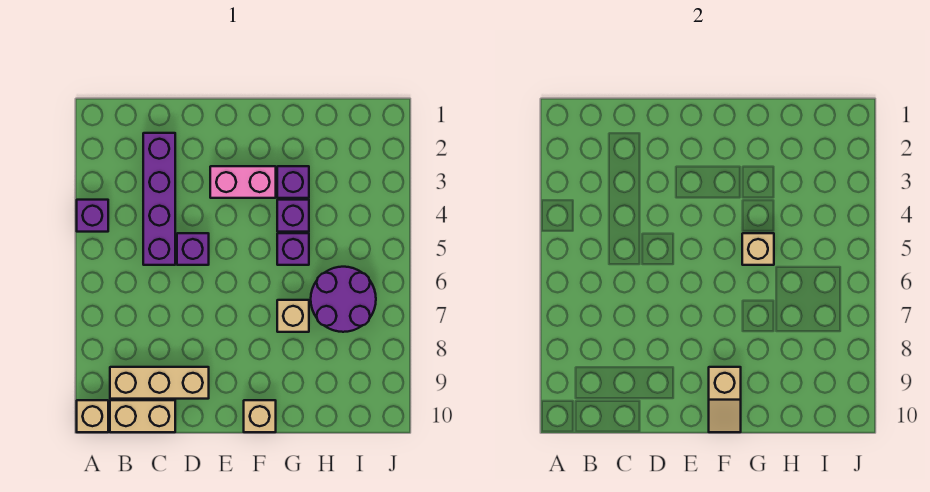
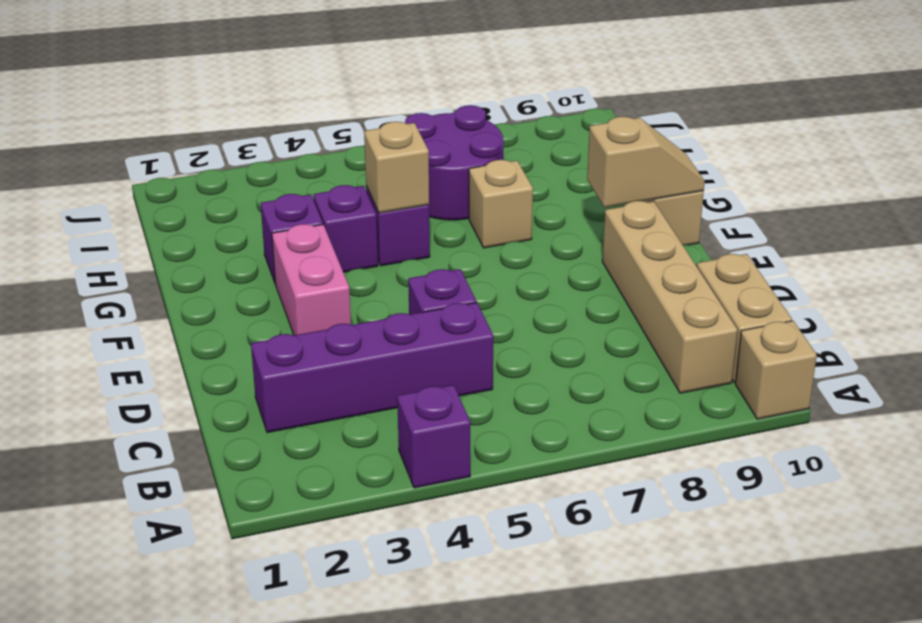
tan 1x3 brick [110,367,209,399] -> tan 1x4 brick [602,201,737,393]

